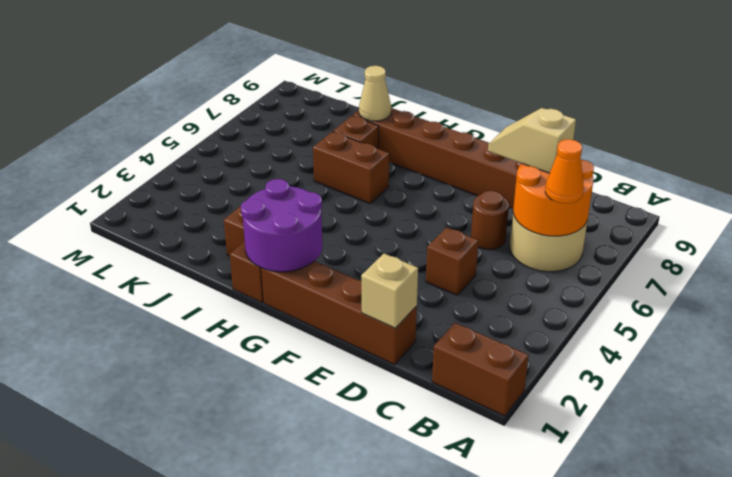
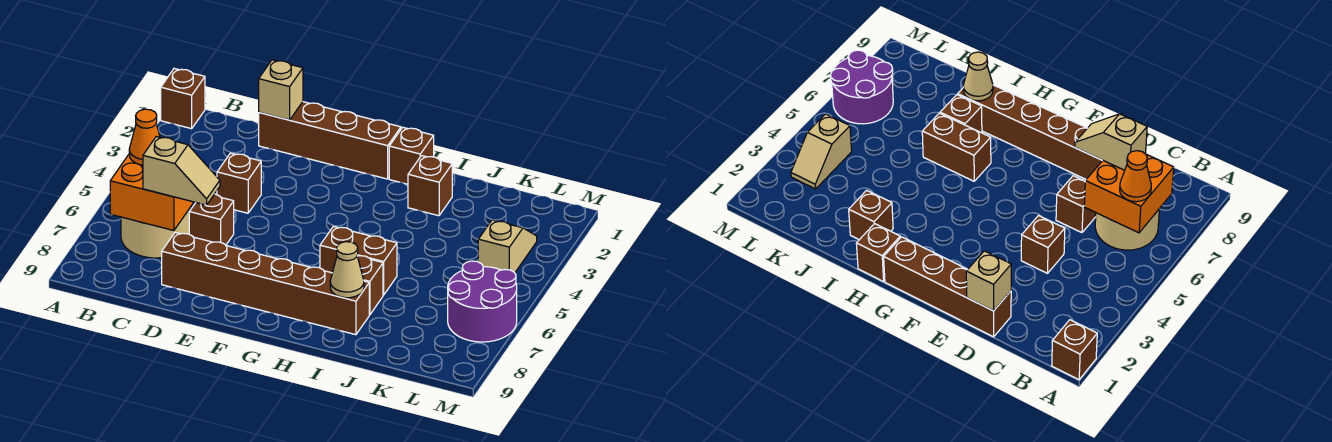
brown 1x2 brick [432,323,529,416] -> brown 1x1 brick [161,69,205,129]
orange 2x2 round brick [513,160,594,236] -> orange 2x2 brick [110,155,194,231]
brown 1x1 round brick [471,191,509,250] -> brown 1x1 brick [189,194,234,245]
purple 2x2 round brick [241,179,322,272] -> purple 2x2 round brick moved to [448,261,517,342]
none -> tan 1x2 slope [478,220,537,273]

